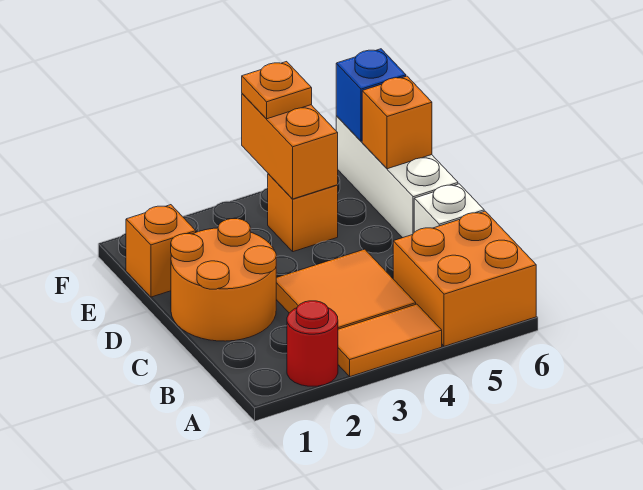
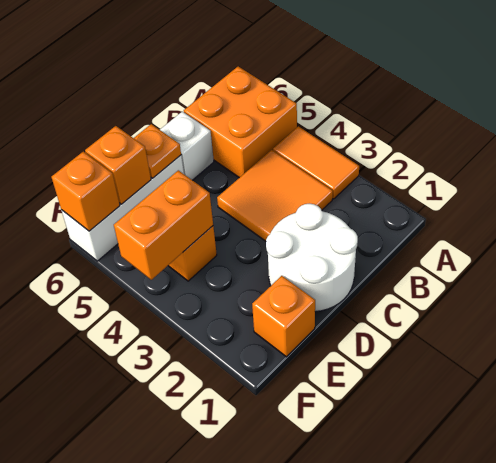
red 1x1 round brick [287,301,338,386] -> none
orange 2x2 round brick [171,219,276,341] -> white 2x2 round brick [266,204,358,312]
orange 1x1 plate [242,62,312,119] -> orange 1x1 plate moved to [134,124,181,178]
blue 1x1 brick [336,49,406,141] -> orange 1x1 brick [52,152,120,231]

